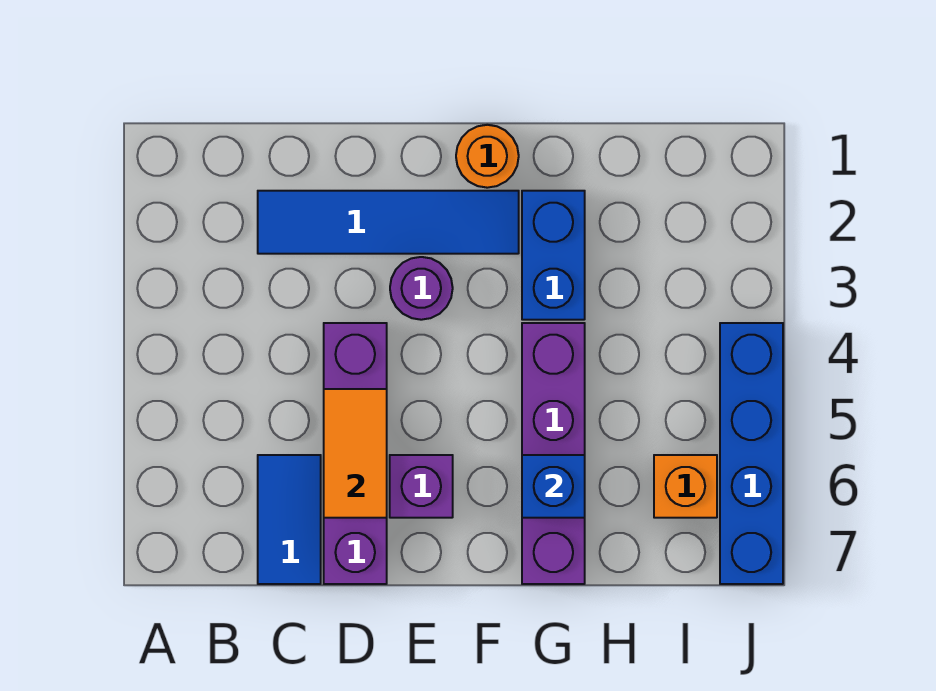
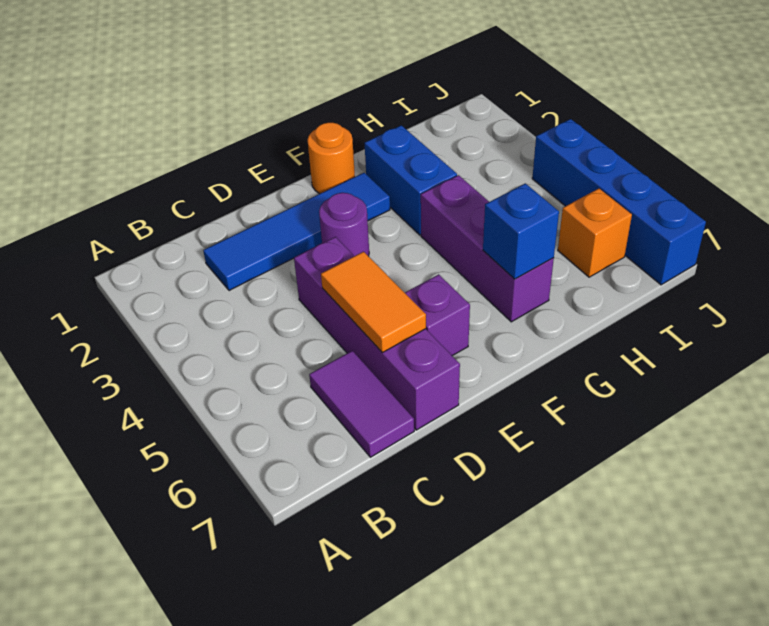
blue 1x2 tile [258,455,321,584] -> purple 1x2 tile [309,351,414,457]
purple 1x4 brick [522,323,585,584] -> purple 1x3 brick [421,175,554,322]

